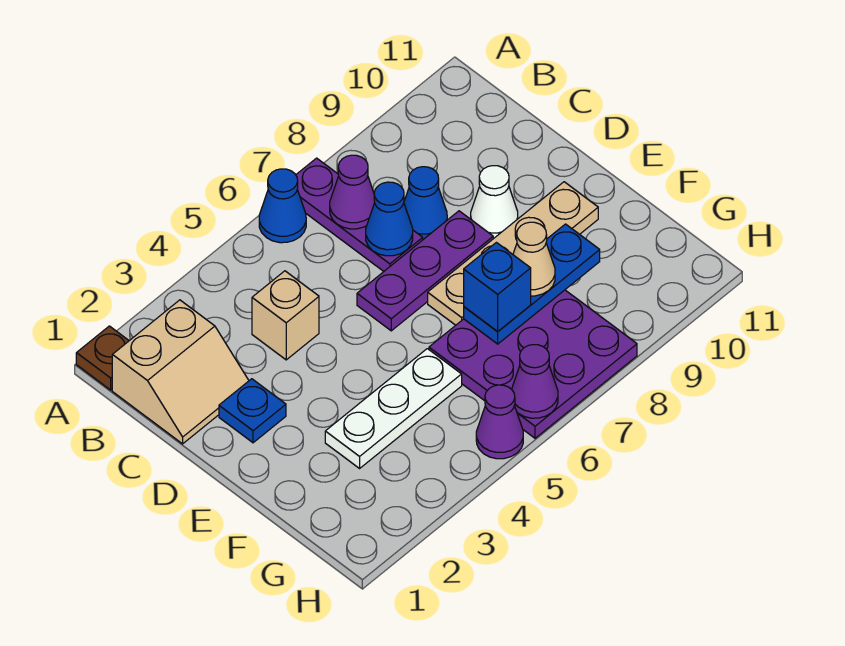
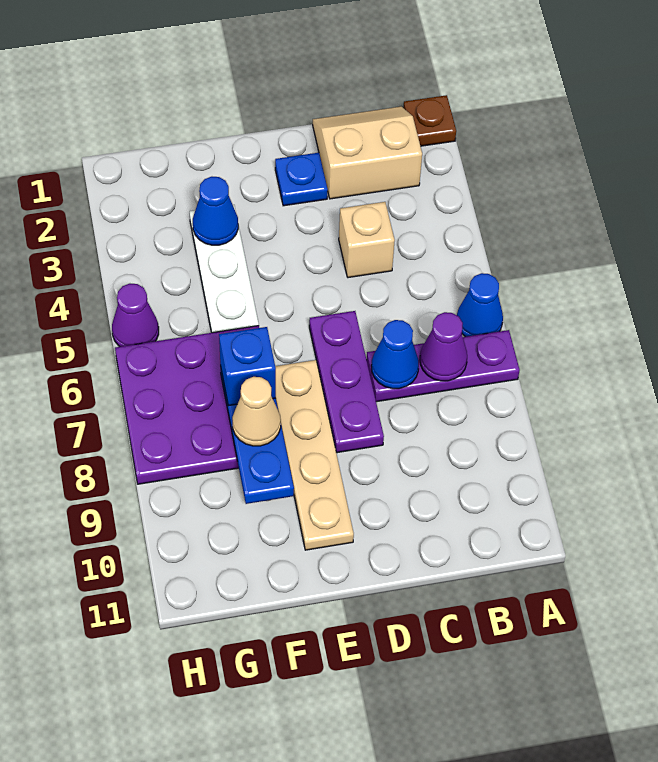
tan 2x2 slope [112,300,249,444] -> tan 2x2 slope turned to [313,107,422,199]
blue 1x1 cone [404,167,447,239] -> blue 1x1 cone moved to [193,177,238,245]
white 1x1 cone [471,166,518,239] -> none
purple 1x1 cone [512,345,558,418] -> none

